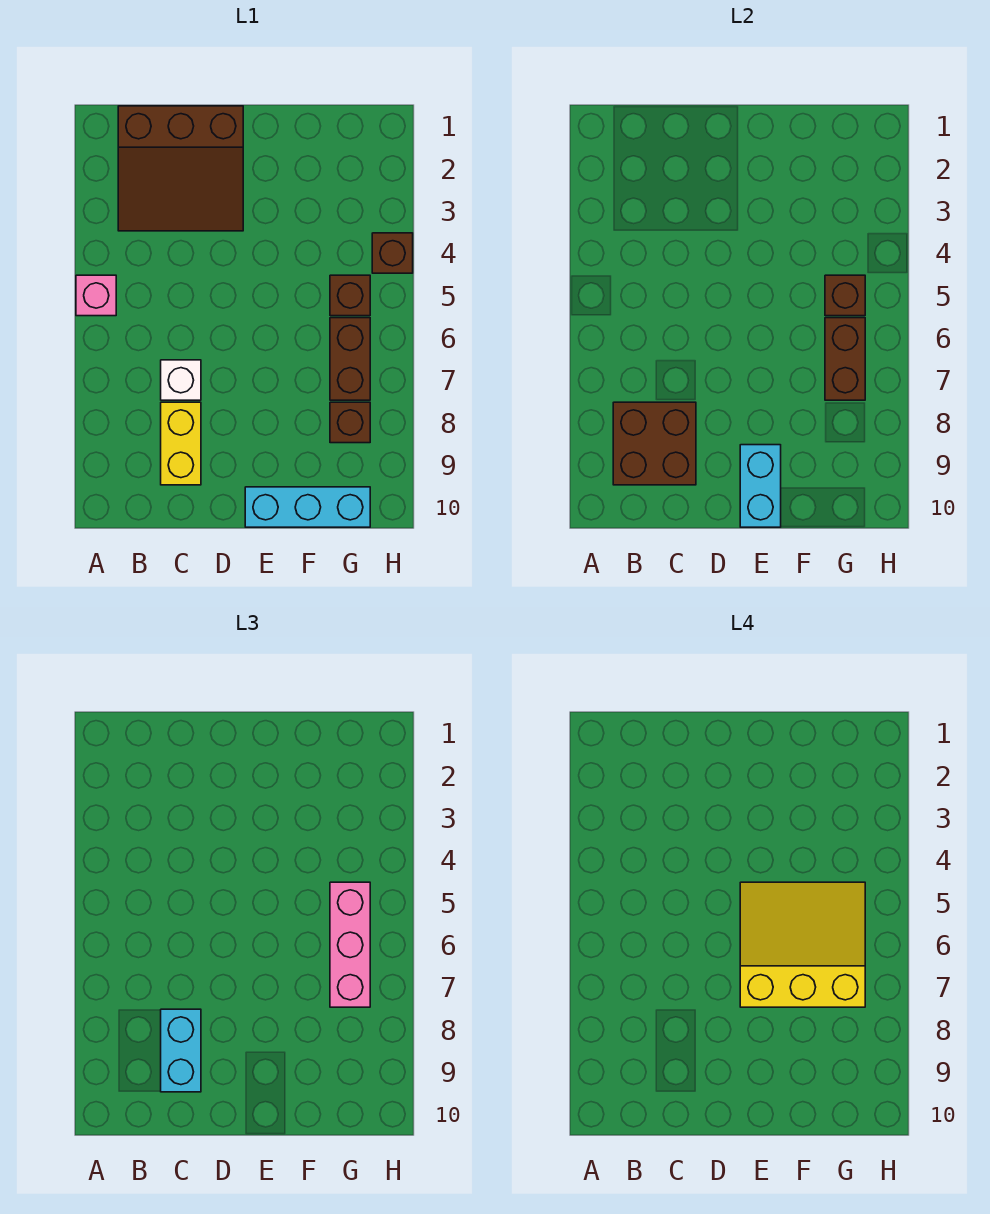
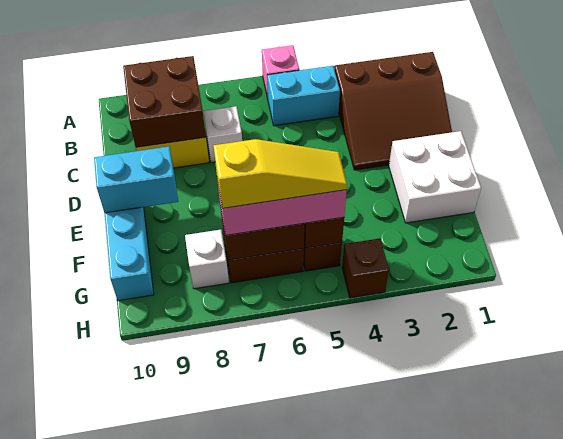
brown 3x3 slope [118,106,243,231] -> brown 3x3 slope turned to [335,52,452,170]
cyan 1x2 brick [161,1009,201,1092] -> cyan 1x2 brick moved to [267,66,340,126]
none -> white 2x2 brick [389,131,481,223]
yellow 3x3 slope [740,882,865,1007] -> yellow 1x3 slope [214,139,347,208]
brown 1x1 brick [330,402,370,443] -> white 1x1 brick [185,230,229,289]

